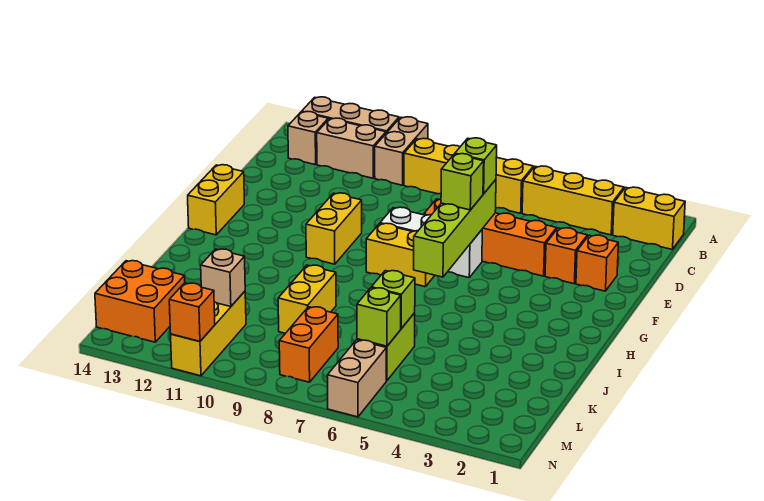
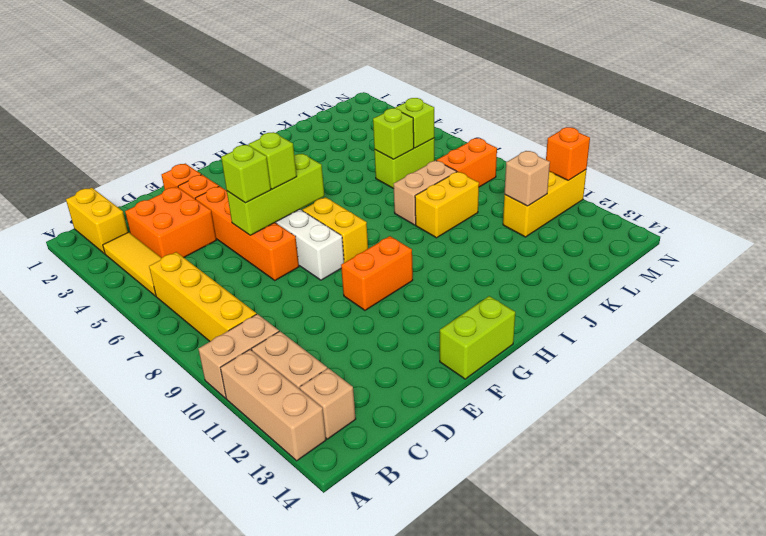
yellow 1x3 brick [522,166,624,235] -> yellow 1x3 tile [103,232,161,296]
lime 1x4 brick [414,180,496,277] -> lime 1x3 brick [227,154,324,235]
yellow 1x2 brick [306,193,362,264] -> orange 1x2 brick [341,236,413,310]
yellow 1x2 brick [188,165,244,235] -> lime 1x2 brick [440,296,515,379]
orange 2x2 brick [95,261,185,342] -> orange 2x2 brick moved to [125,187,216,258]
tan 1x2 brick [328,340,386,417] -> tan 1x2 brick moved to [394,160,456,225]

